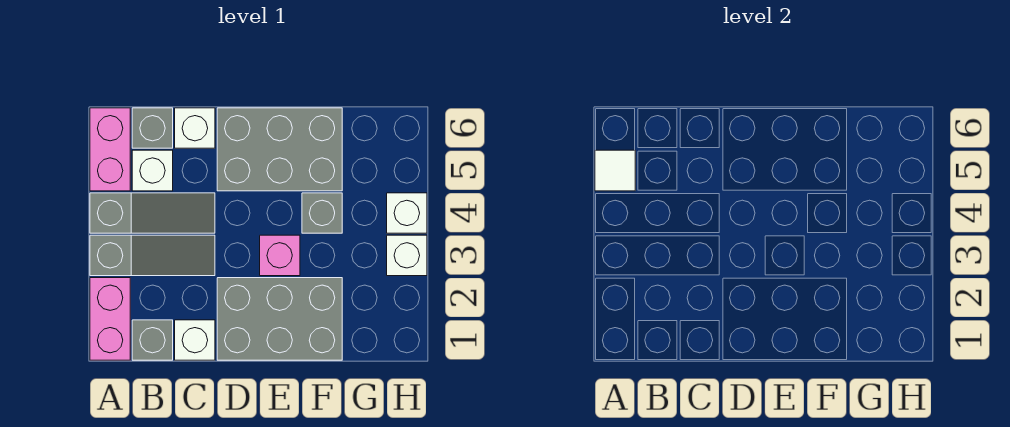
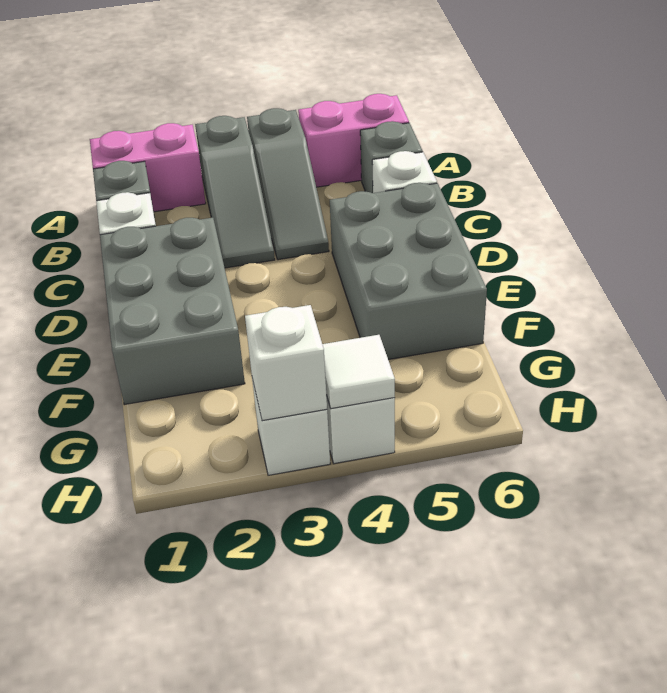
white 1x1 tile [595,150,635,191] -> white 1x1 tile moved to [322,335,395,409]
white 1x1 brick [132,150,173,191] -> white 1x1 brick moved to [245,305,327,421]
pink 1x1 brick [260,235,300,276] -> none
grey 1x1 brick [302,193,342,233] -> none

